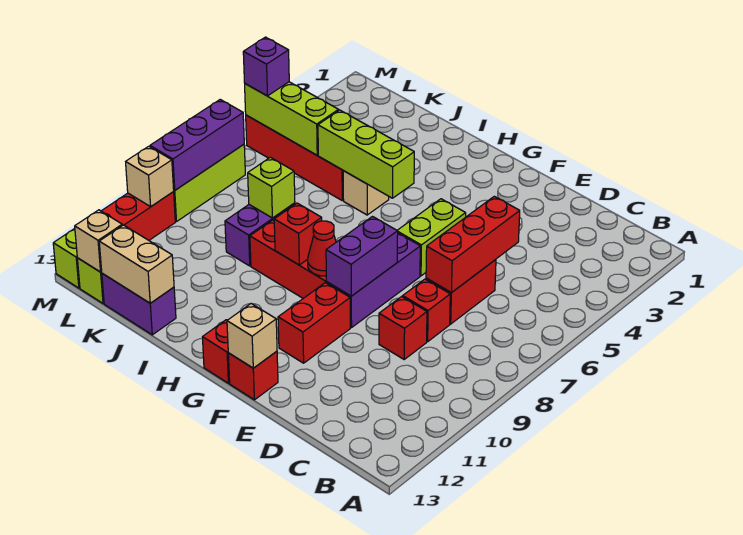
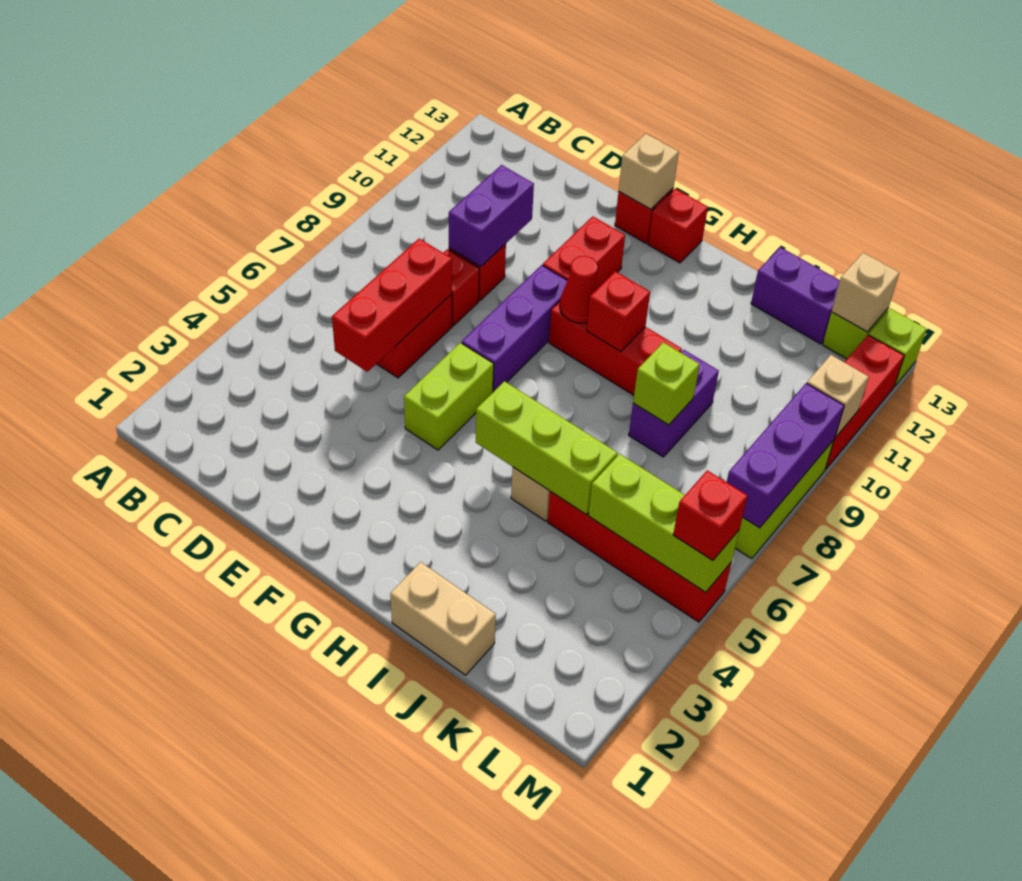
purple 1x2 brick [326,217,398,296] -> purple 1x2 brick moved to [449,165,534,267]
tan 1x2 brick [99,225,174,303] -> tan 1x2 brick moved to [390,562,496,675]
purple 1x1 brick [243,37,289,96] -> red 1x1 brick [673,470,748,560]

